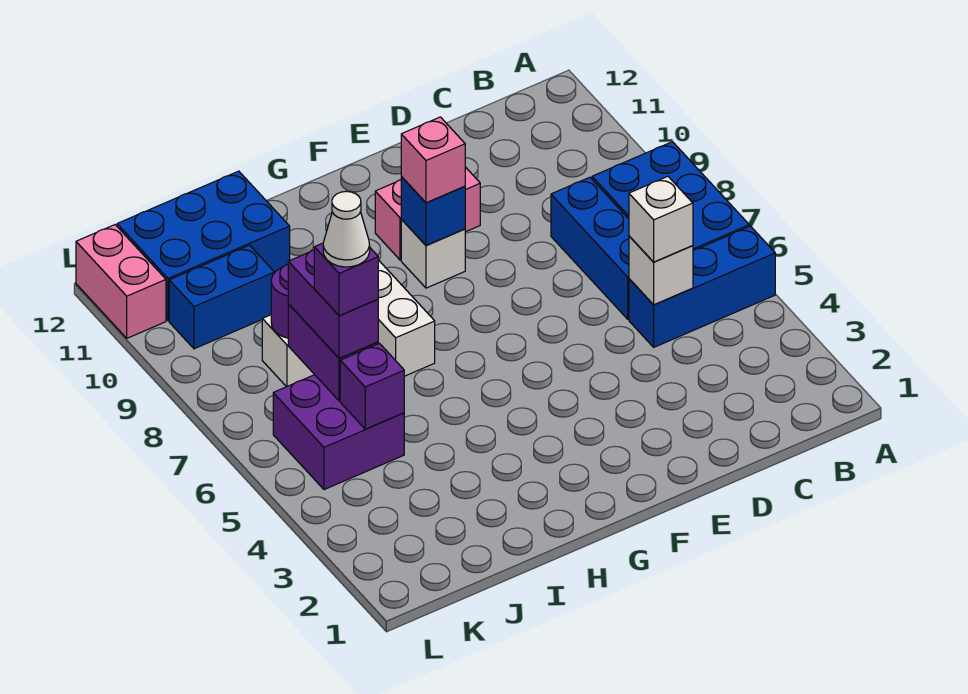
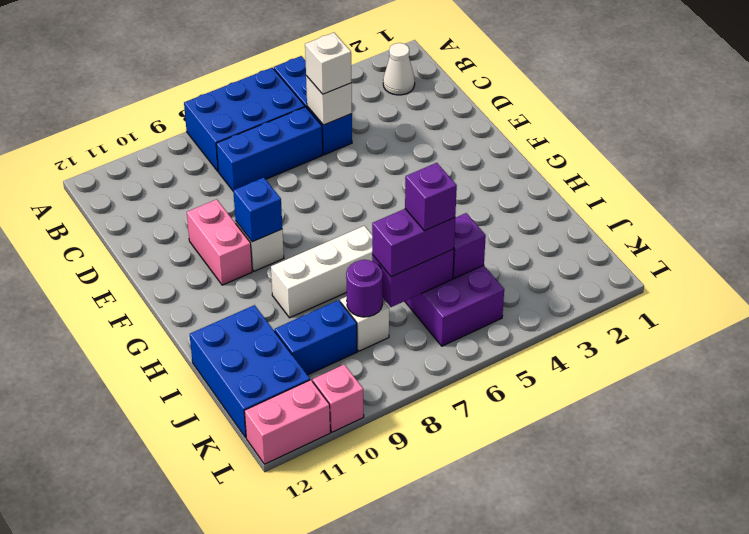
pink 1x1 brick [401,117,465,203] -> pink 1x1 brick moved to [313,364,364,432]
white 1x1 cone [323,192,370,267] -> white 1x1 cone moved to [383,43,415,95]
blue 1x2 brick [169,245,274,349] -> blue 1x2 brick turned to [275,300,357,375]

